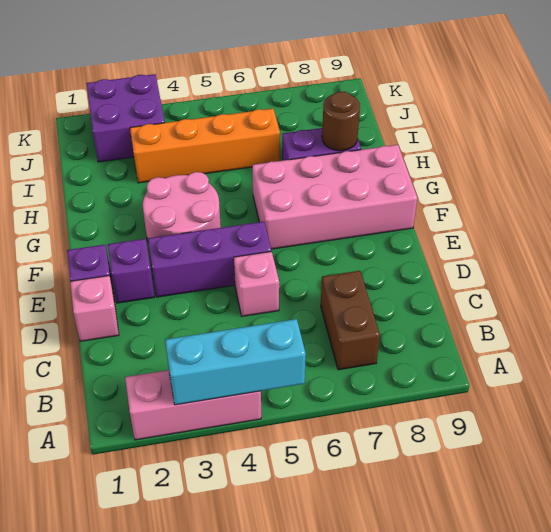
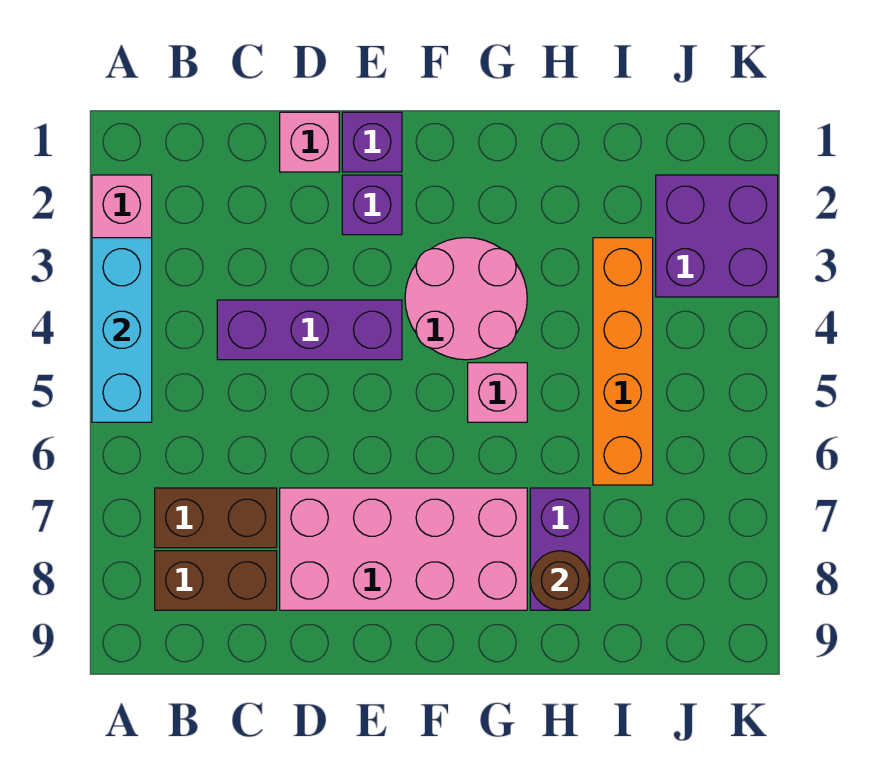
none -> brown 1x2 brick [155,551,277,610]
pink 1x1 brick [234,251,279,316] -> pink 1x1 brick moved to [468,363,527,422]
purple 1x3 brick [148,222,271,297] -> purple 1x3 brick turned to [217,300,402,360]
pink 2x4 brick [252,145,417,249] -> pink 2x4 brick turned to [280,488,527,610]

